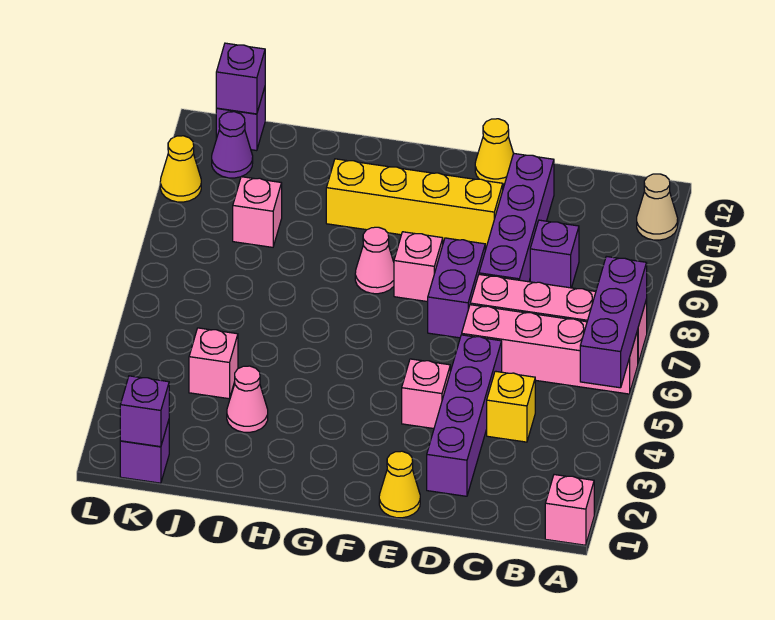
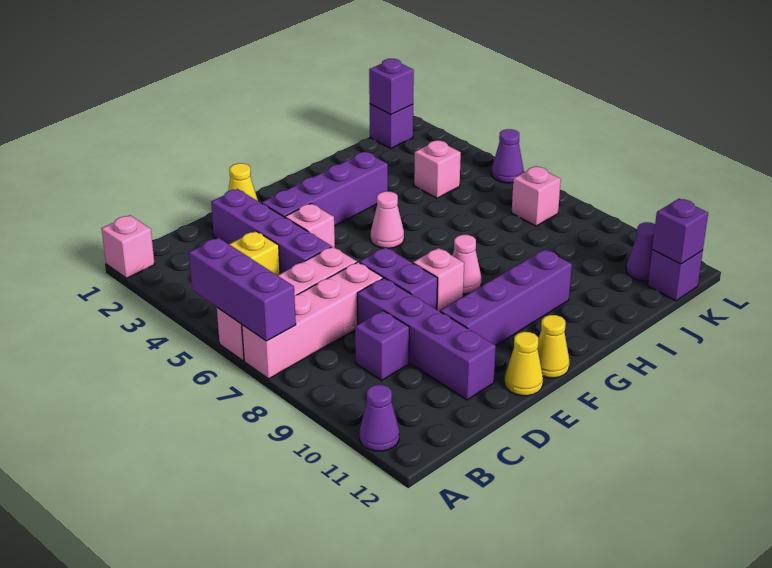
tan 1x1 cone [637,174,678,240] -> purple 1x1 cone [360,385,399,451]
none -> purple 1x4 brick [262,152,388,226]
yellow 1x4 brick [326,159,503,247] -> purple 1x4 brick [440,249,572,346]
pink 1x1 cone [227,366,268,432] -> pink 1x1 cone moved to [371,191,404,248]
pink 1x1 brick [233,177,282,247] -> pink 1x1 brick moved to [512,166,561,226]
none -> purple 1x1 cone [492,129,524,183]
yellow 1x1 cone [160,136,201,202] -> yellow 1x1 cone moved to [538,315,569,378]

